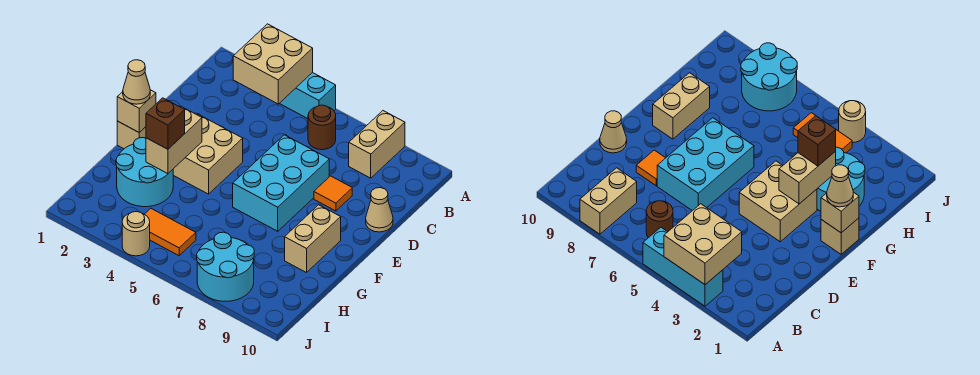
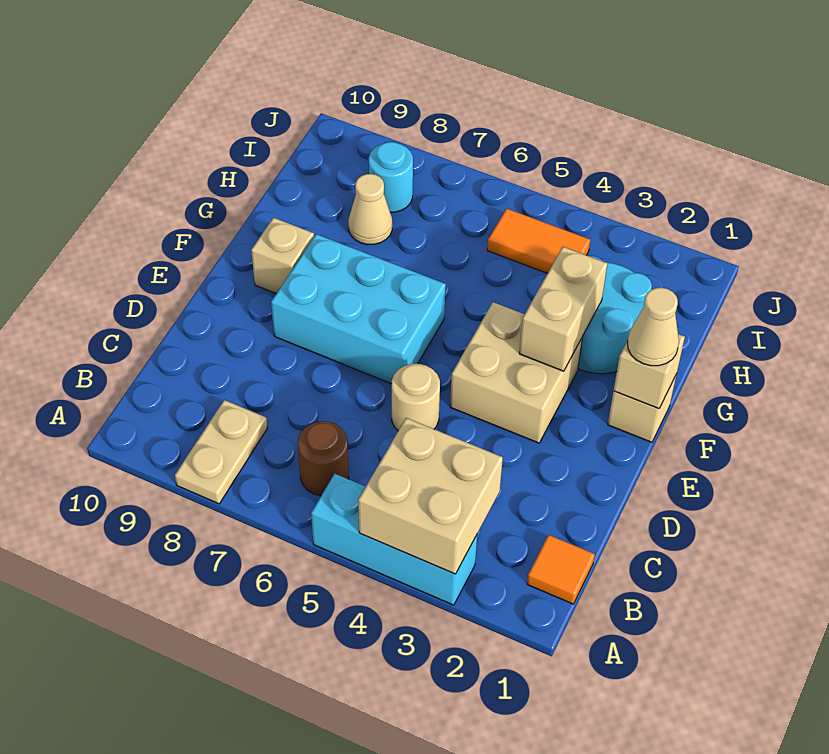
tan 1x2 brick [349,111,405,178] -> tan 1x2 plate [175,400,268,504]
cyan 2x3 brick [233,135,329,231] -> cyan 2x3 brick turned to [271,234,446,384]
orange 1x1 tile [314,176,352,211] -> orange 1x1 tile moved to [527,535,595,604]
tan 1x1 cone [366,188,393,232] -> tan 1x1 cone moved to [348,174,392,245]
tan 1x2 brick [285,205,341,273] -> tan 1x1 brick [251,218,314,293]
brown 1x1 brick [146,98,185,149] -> none
cyan 2x2 round brick [197,232,254,301] -> cyan 1x1 round brick [369,142,413,212]
tan 1x1 round brick [122,212,150,256] -> tan 1x1 round brick moved to [392,364,440,431]

